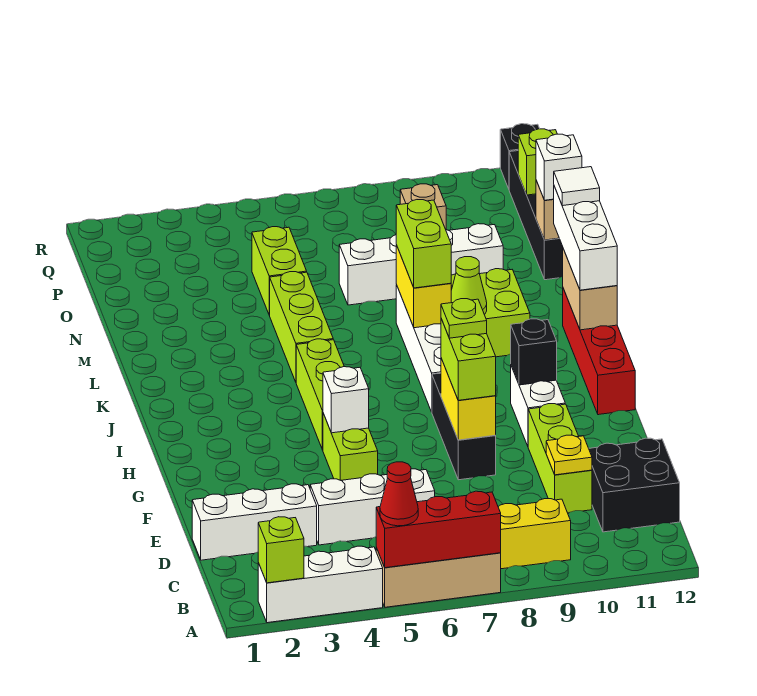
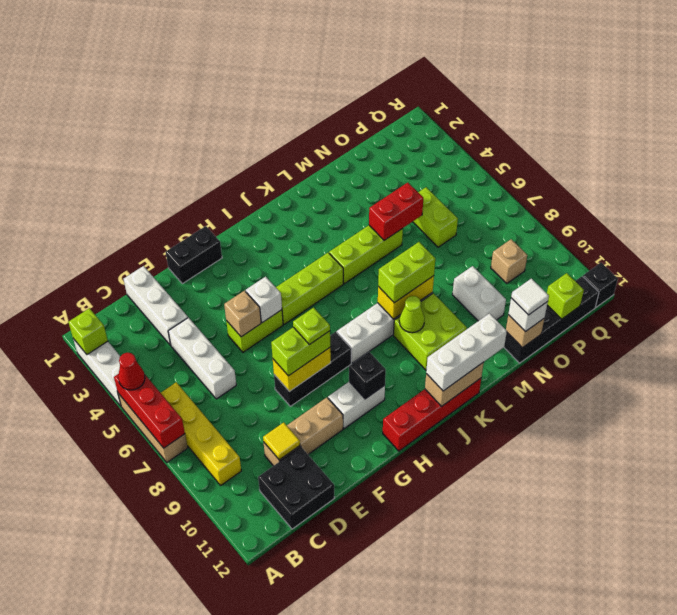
lime 1x3 brick [528,404,592,513] -> tan 1x3 brick [264,397,343,466]
yellow 1x1 plate [546,435,592,475] -> yellow 1x1 tile [263,422,300,460]
none -> black 1x2 brick [166,226,222,284]
none -> tan 1x1 brick [224,291,261,337]
white 1x1 tile [554,167,600,206] -> white 1x1 tile moved to [511,279,549,315]
none -> red 1x2 brick [369,183,423,240]
lime 1x2 brick [252,227,307,315] -> lime 1x2 brick turned to [413,187,458,247]
white 1x4 brick [339,224,503,305] -> white 1x2 brick [452,266,506,321]

